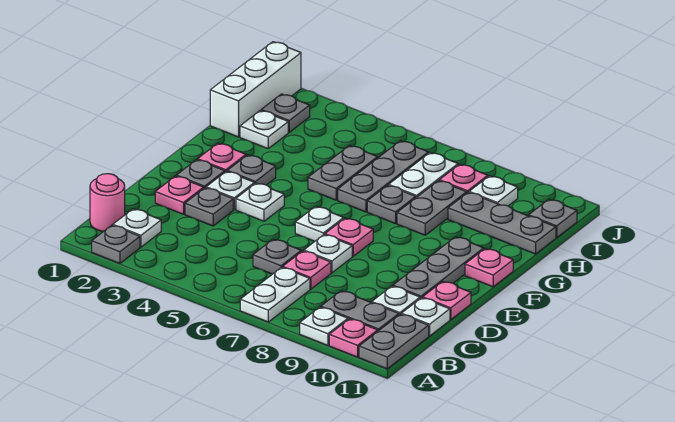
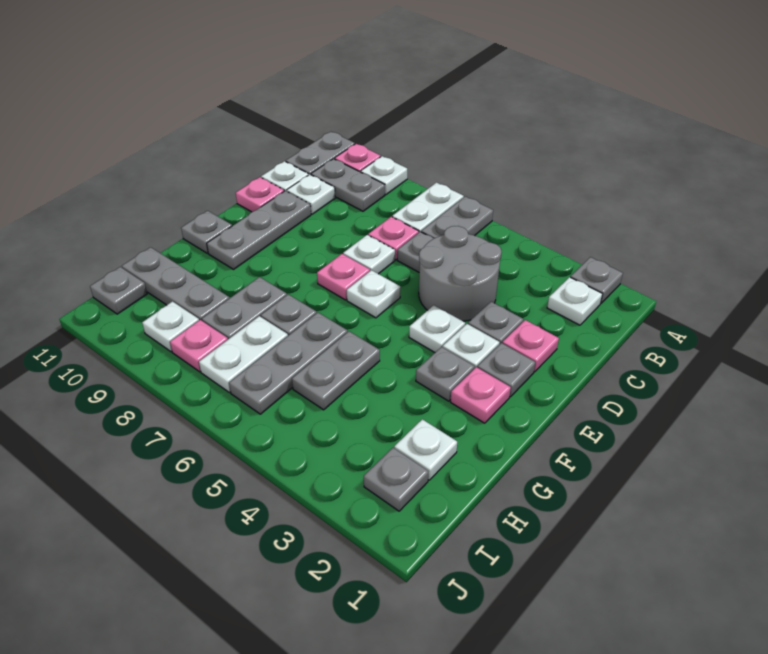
none -> grey 1x2 plate [421,196,493,238]
pink 1x1 round brick [90,174,125,231] -> none
none -> grey 2x2 round brick [419,226,502,321]
pink 1x1 plate [465,249,513,287] -> grey 1x1 plate [181,211,232,253]
white 1x3 brick [210,42,301,137] -> none

